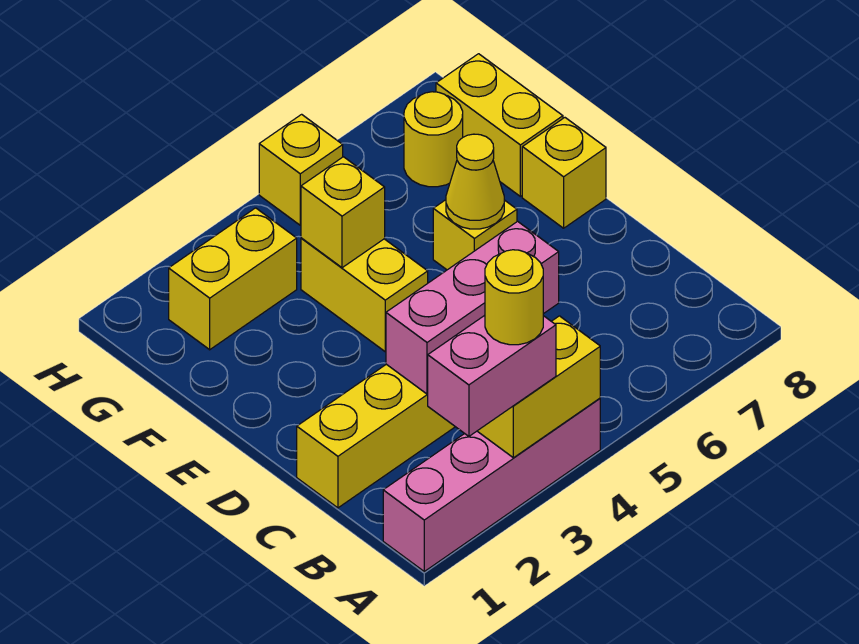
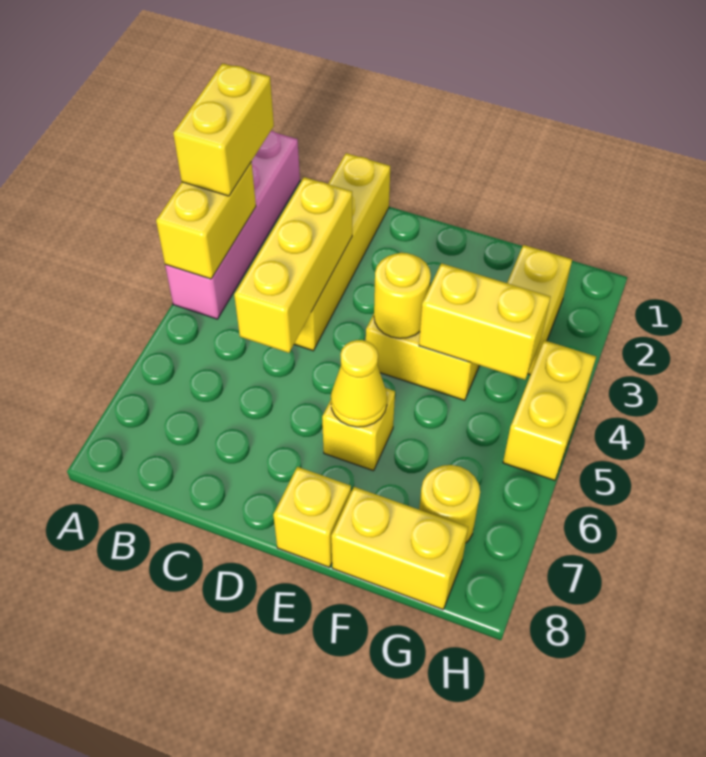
pink 1x2 brick [428,315,556,436] -> yellow 1x2 brick [173,63,274,196]
yellow 1x1 round brick [485,250,543,345] -> yellow 1x1 round brick moved to [374,253,431,338]
pink 1x3 brick [386,221,559,394] -> yellow 1x3 brick [234,177,352,353]
yellow 1x1 brick [301,157,385,268] -> yellow 1x2 brick [419,263,551,380]
yellow 1x1 brick [259,114,343,225] -> yellow 1x2 brick [503,340,596,481]

